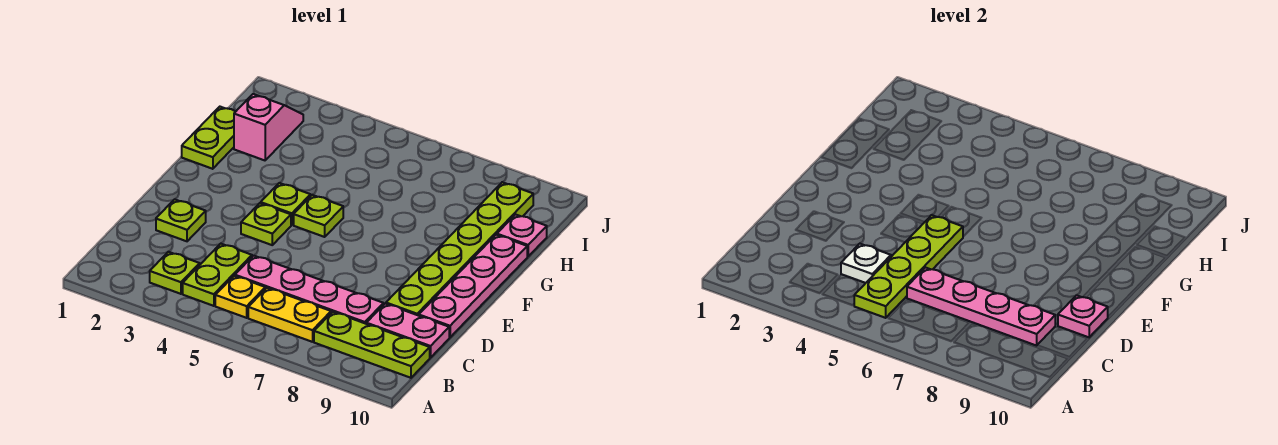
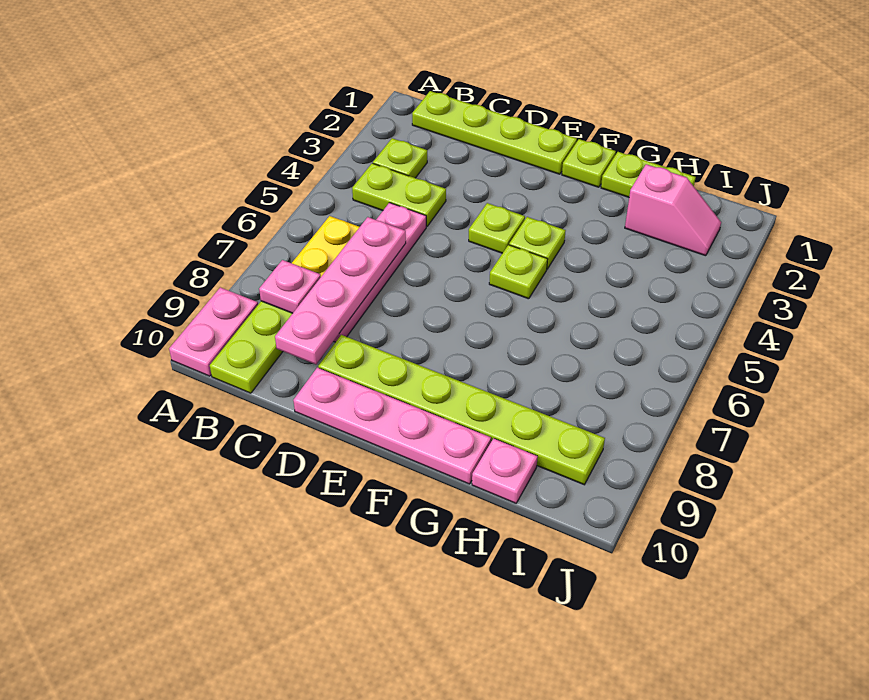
yellow 1x1 plate [215,276,265,318] -> none
lime 1x4 plate [854,215,963,318] -> lime 1x4 plate moved to [412,91,577,174]
white 1x1 plate [841,244,891,283] -> none
pink 1x2 plate [366,303,449,358] -> pink 1x2 plate moved to [169,287,258,376]
lime 1x1 plate [156,199,206,241] -> lime 1x1 plate moved to [562,139,616,187]
pink 1x1 plate [1058,295,1108,337] -> pink 1x1 plate moved to [259,260,321,313]

